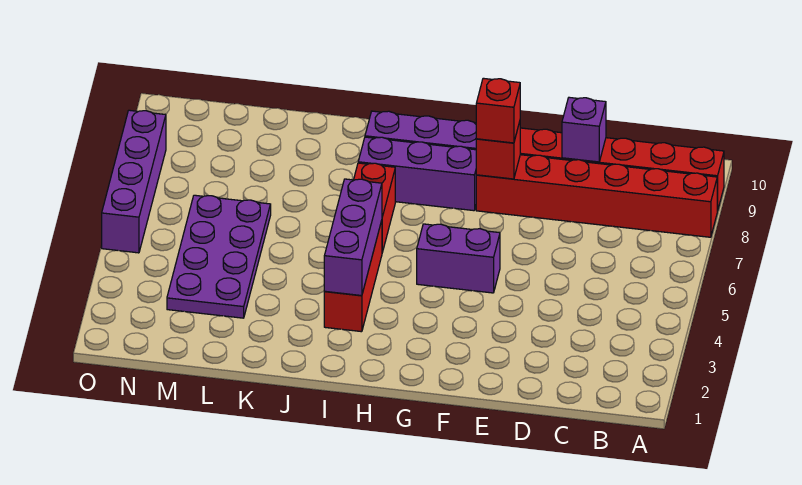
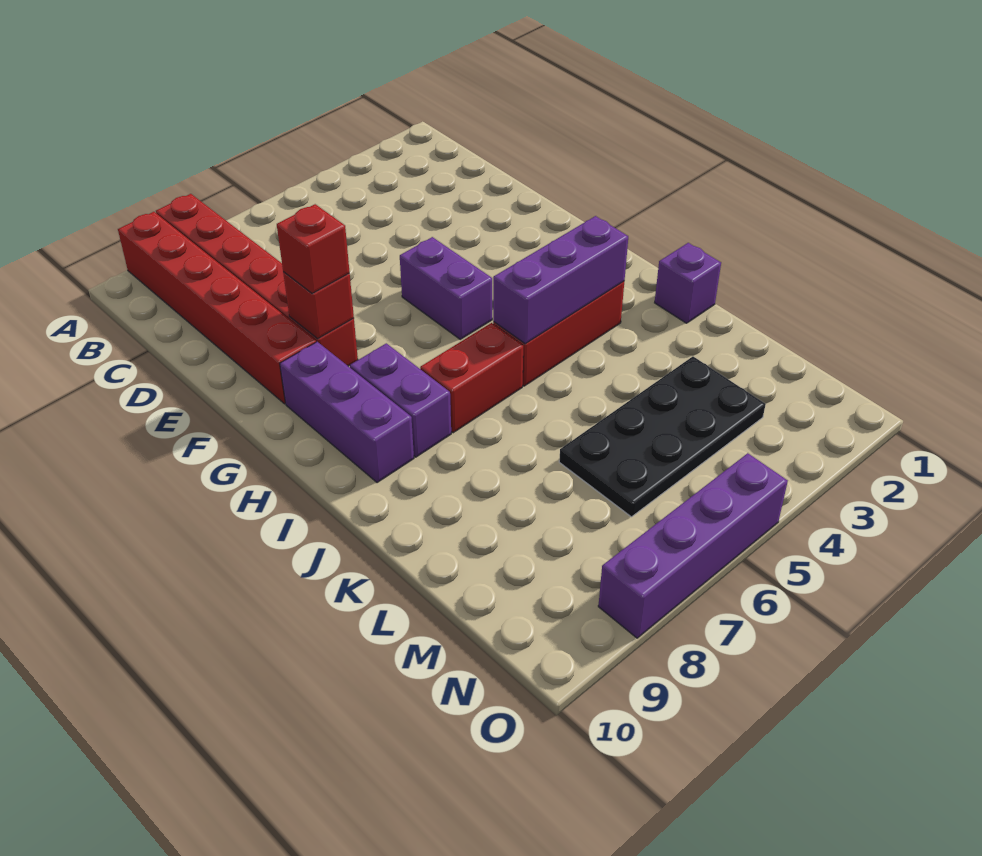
purple 1x1 brick [562,97,606,162] -> purple 1x1 brick moved to [655,243,721,323]
purple 1x3 brick [358,137,476,211] -> purple 1x2 brick [350,343,451,457]
purple 2x4 plate [167,195,271,318] -> black 2x4 plate [559,357,766,517]

